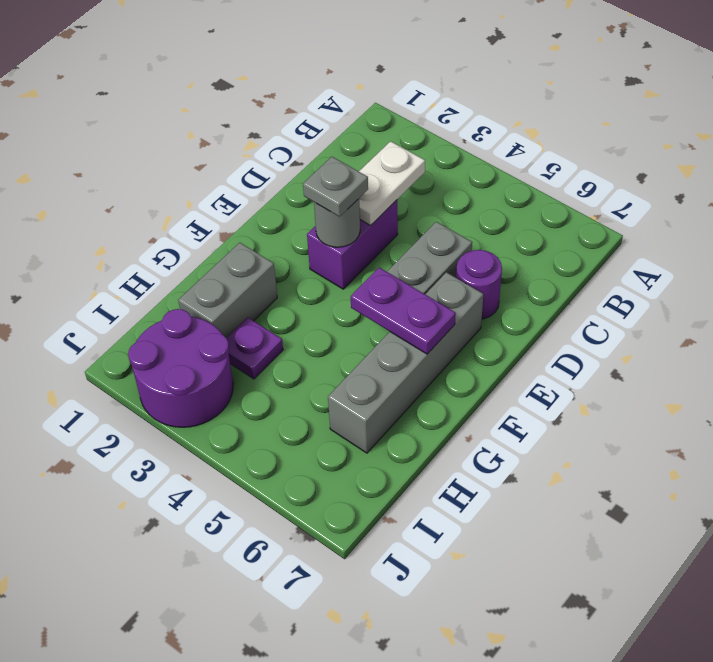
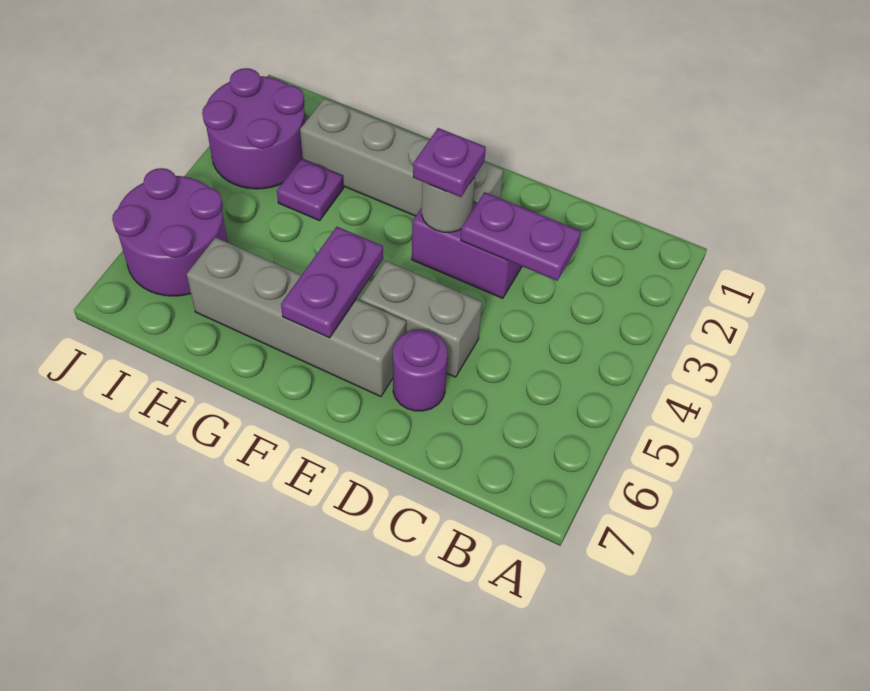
white 1x2 plate [359,141,425,225] -> purple 1x2 plate [461,192,581,281]
grey 1x1 plate [303,157,368,217] -> purple 1x1 plate [413,128,486,197]
grey 1x2 brick [178,243,277,338] -> grey 1x4 brick [300,98,504,216]
none -> purple 2x2 round brick [112,168,228,296]

